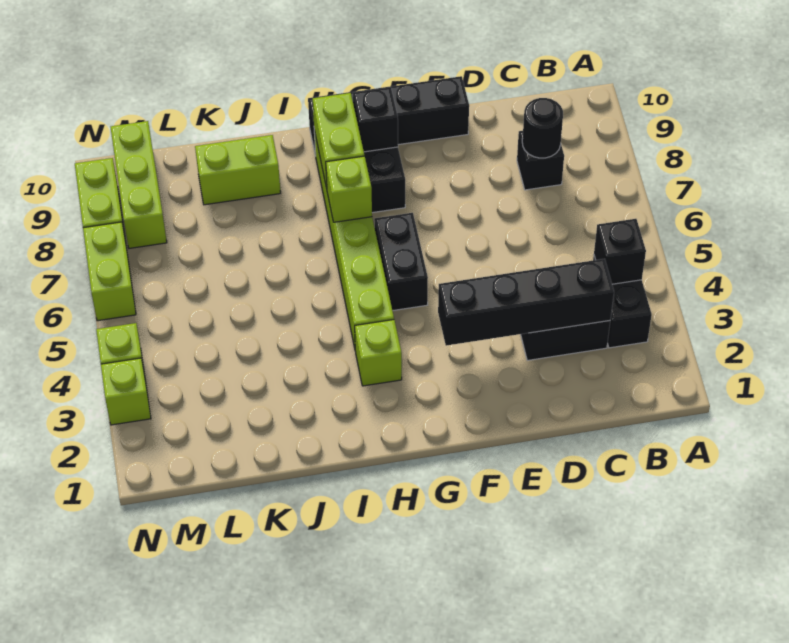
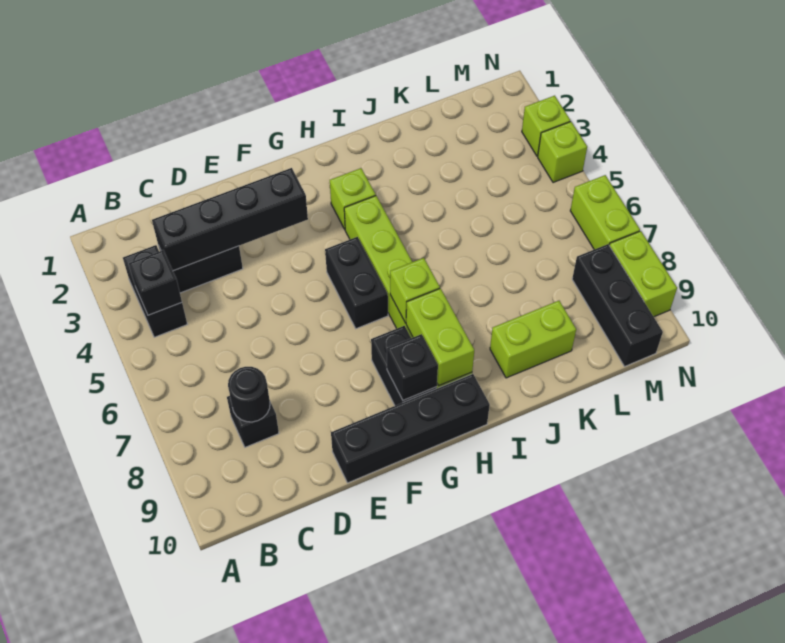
lime 1x3 brick [110,121,167,248] -> black 1x3 brick [572,244,663,366]

